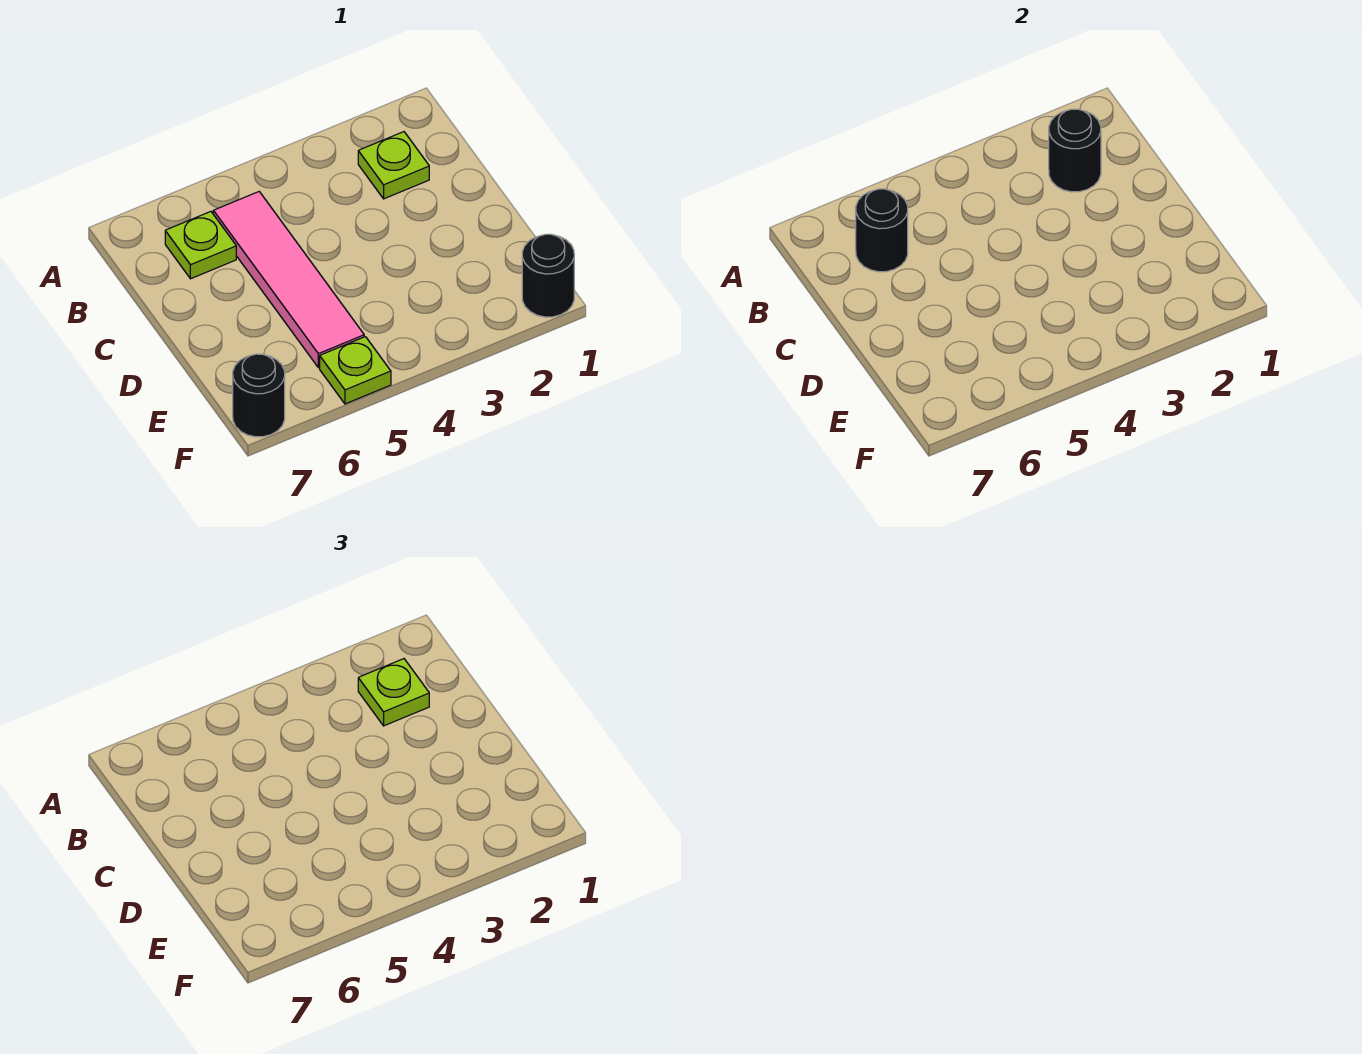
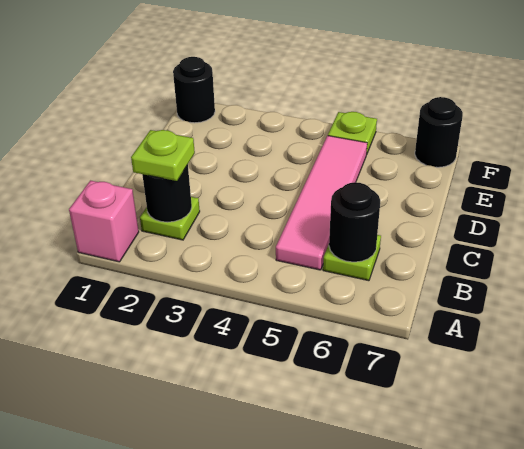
none -> pink 1x1 brick [69,181,139,262]

